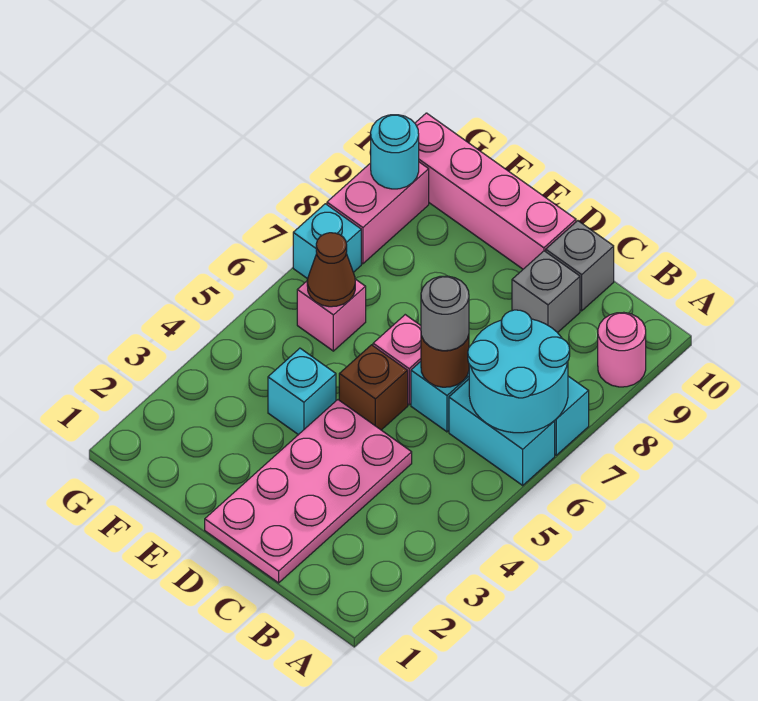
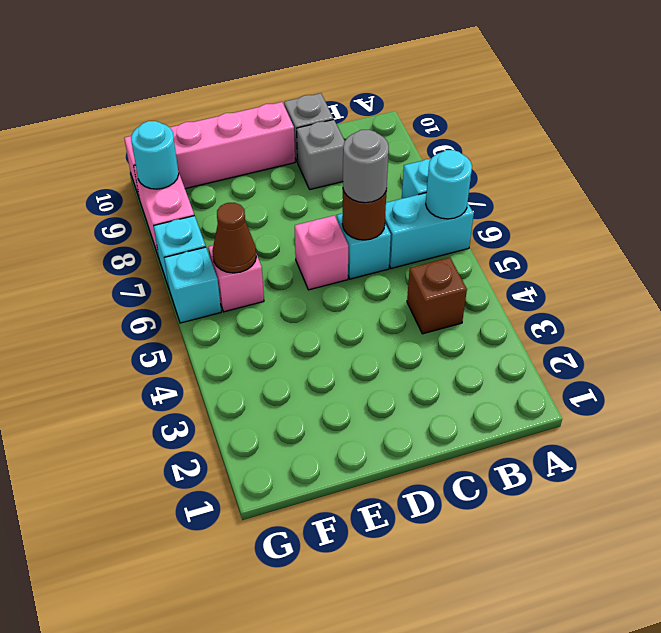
cyan 2x2 round brick [468,310,570,433] -> cyan 1x1 round brick [426,150,472,219]
pink 1x1 round brick [598,312,646,387] -> none
pink 2x4 plate [205,400,412,583] -> none
brown 1x1 brick [339,345,408,430] -> brown 1x1 brick moved to [407,258,467,334]
cyan 1x1 brick [268,348,336,435] -> cyan 1x1 brick moved to [164,247,221,323]

